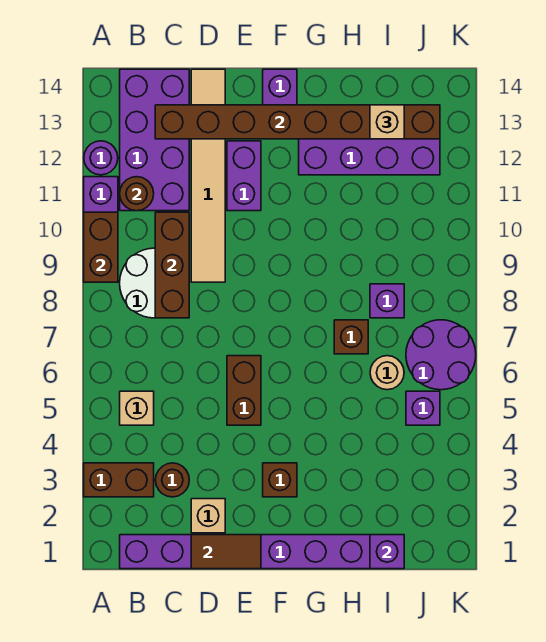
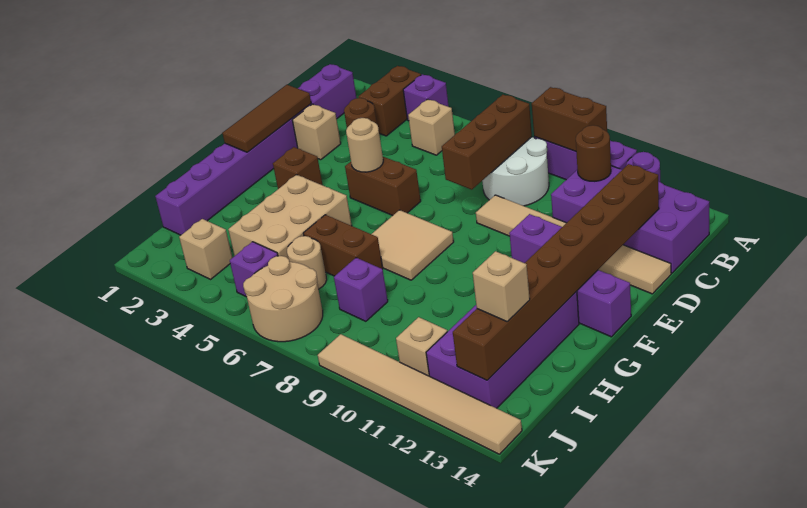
brown 1x3 brick [155,212,189,318] -> brown 1x3 brick turned to [442,95,532,190]
brown 1x2 tile [191,535,261,569] -> brown 1x3 tile [222,85,311,152]
none -> tan 1x1 round brick [346,118,383,172]
none -> tan 2x2 tile [372,210,454,280]
none -> tan 2x3 brick [228,175,352,258]
brown 1x1 brick [334,320,368,354] -> brown 1x2 brick [303,215,383,276]
purple 1x1 brick [370,535,404,569] -> purple 1x1 brick moved to [403,74,449,121]
none -> tan 1x1 brick [179,219,232,279]
purple 2x2 round brick [406,320,476,390] -> tan 2x2 round brick [243,256,323,342]
none -> tan 1x1 brick [396,317,447,376]
none -> tan 1x6 tile [318,334,522,454]

